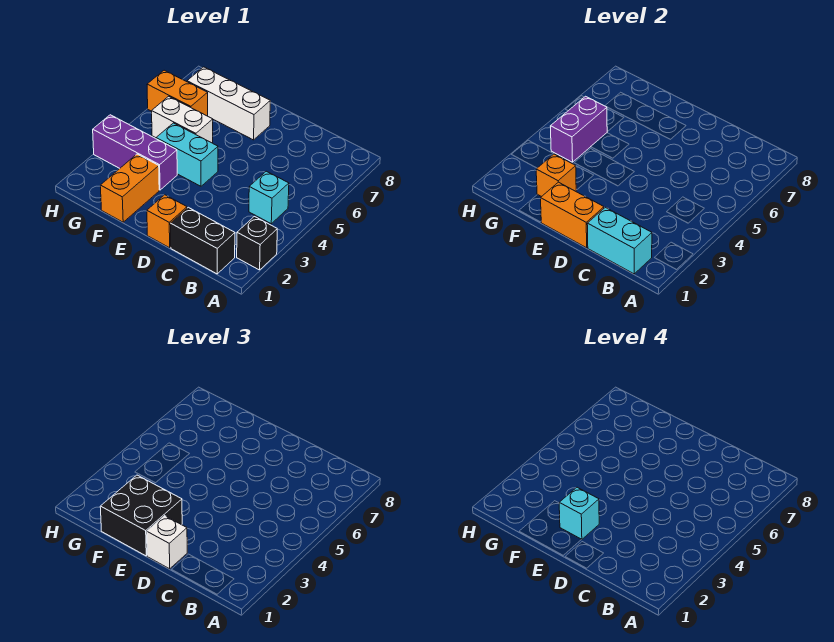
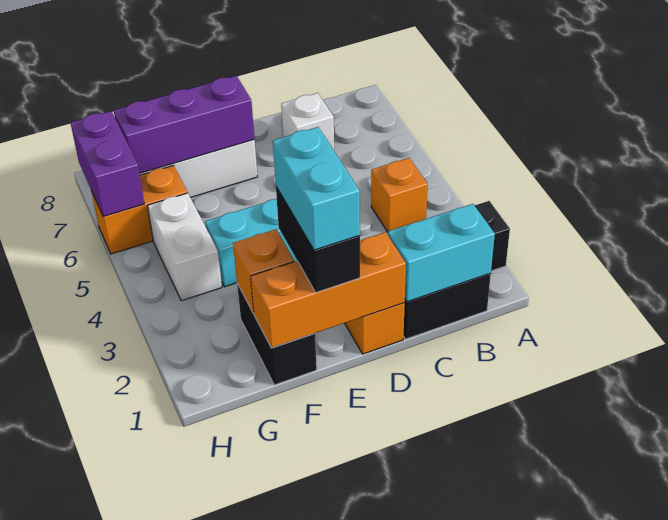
cyan 1x1 brick [249,171,289,224] -> orange 1x1 brick [371,158,428,232]
orange 1x2 brick [541,182,604,248] -> orange 1x3 brick [251,232,406,348]
white 1x1 brick [147,516,187,569] -> white 1x1 brick moved to [281,93,334,150]
black 2x2 brick [100,475,182,556] -> black 1x2 brick [276,187,360,293]
cyan 1x1 brick [559,487,599,540] -> cyan 1x2 brick [273,127,360,250]
orange 1x2 brick [100,154,159,222] -> black 1x2 brick [237,284,317,385]
purple 1x3 brick [93,115,177,190] -> purple 1x3 brick moved to [114,76,254,173]
white 1x2 brick [152,96,213,143] -> white 1x2 brick turned to [147,193,222,301]
purple 1x2 brick [550,96,607,162] -> purple 1x2 brick moved to [71,111,144,217]

